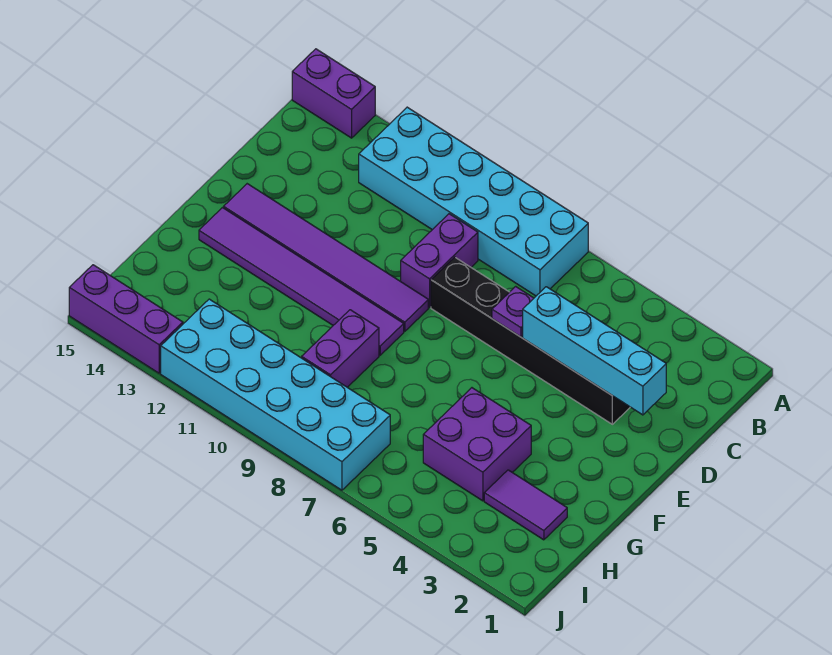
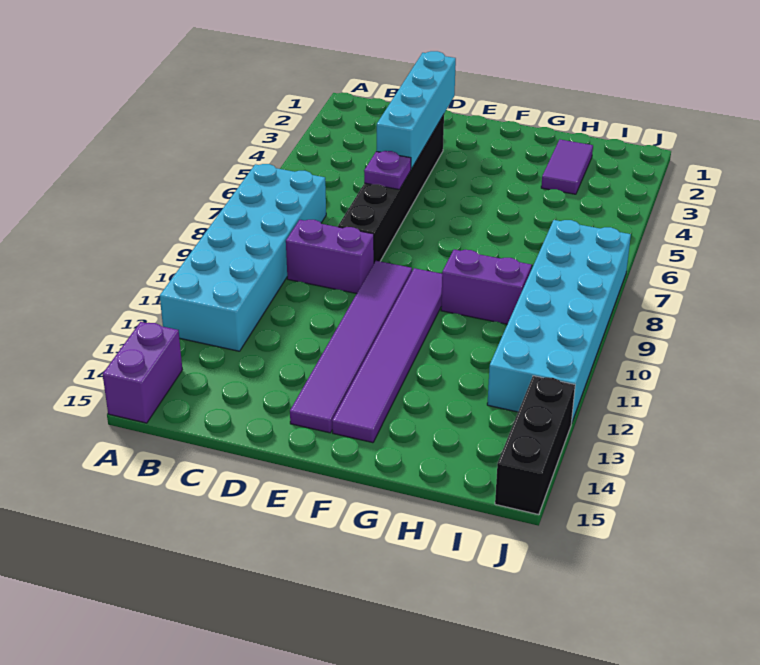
purple 2x2 brick [423,388,531,501] -> none
purple 1x3 brick [69,265,183,373] -> black 1x3 brick [495,376,575,515]

